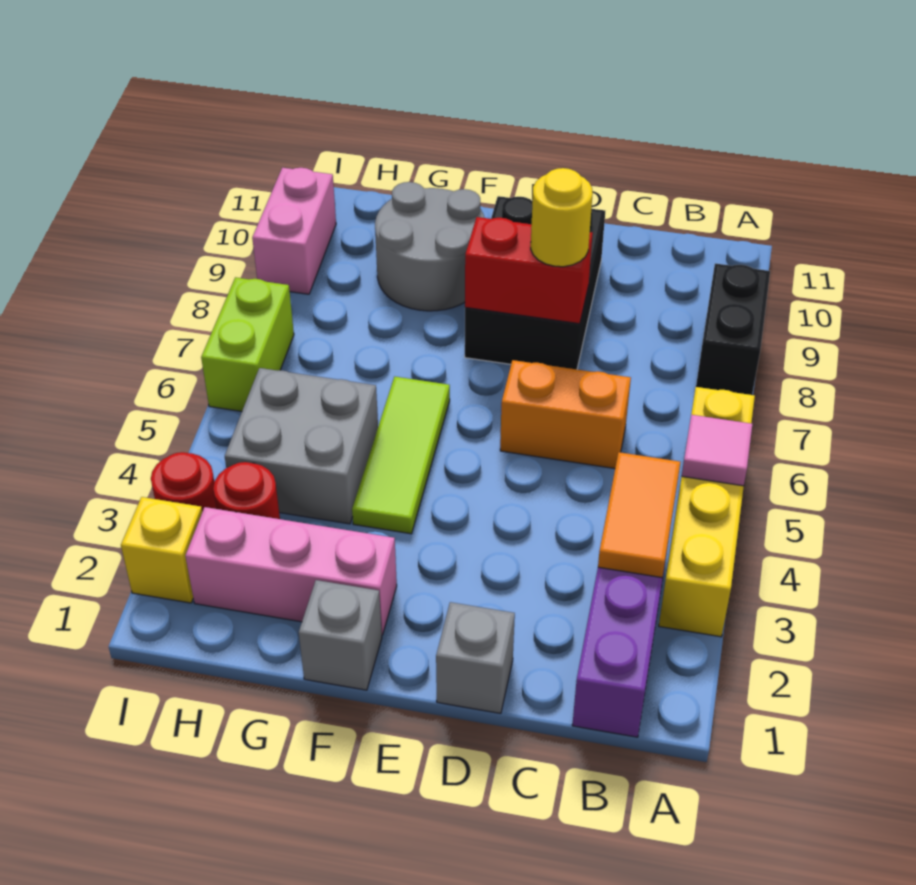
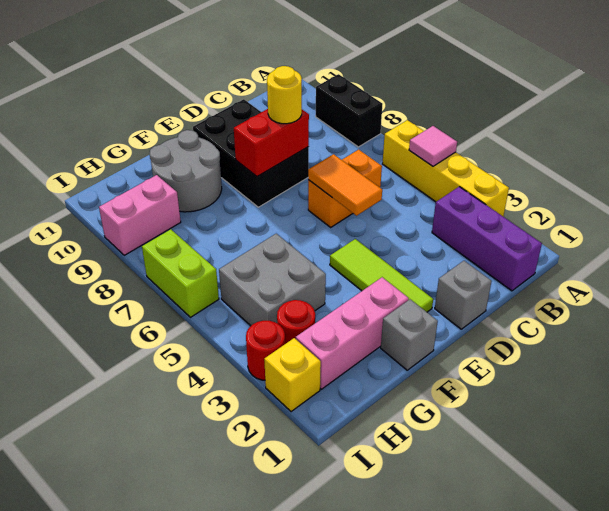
orange 1x2 tile [598,452,680,578] -> orange 1x2 tile moved to [308,154,382,216]
lime 1x3 tile [352,377,450,534] -> lime 1x3 tile moved to [330,239,433,312]
pink 1x2 brick [252,168,336,294] -> pink 1x2 brick turned to [99,175,181,255]

